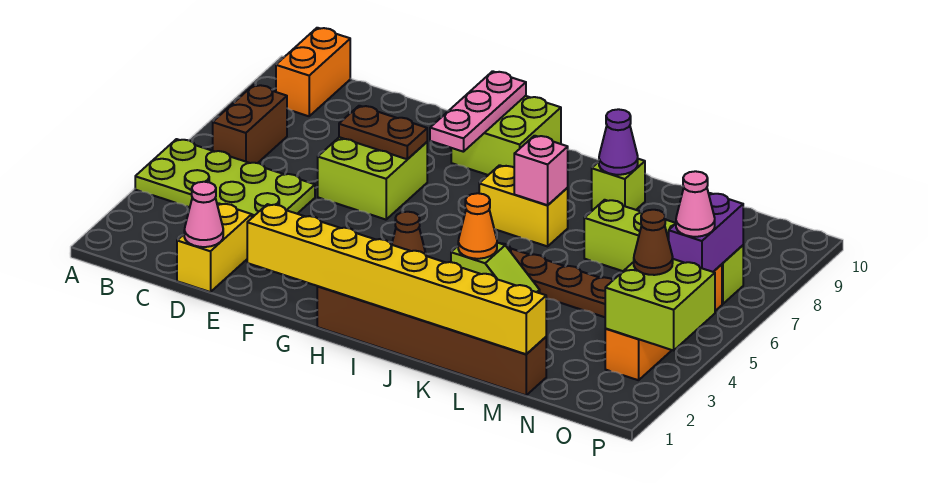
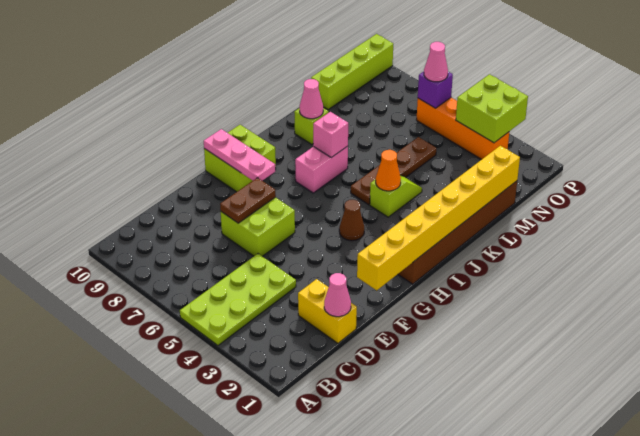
brown 1x2 brick [213,85,287,163] -> none
orange 1x2 brick [276,28,350,116] -> none
yellow 1x2 brick [479,165,568,246] -> pink 1x2 brick [295,146,348,193]
purple 1x1 cone [599,109,638,175] -> pink 1x1 cone [300,79,323,119]
lime 1x4 brick [584,200,743,304] -> lime 1x4 brick moved to [311,34,393,110]
brown 1x1 cone [634,210,673,275] -> none
purple 1x2 brick [669,193,743,272] -> purple 1x1 brick [418,72,453,108]

